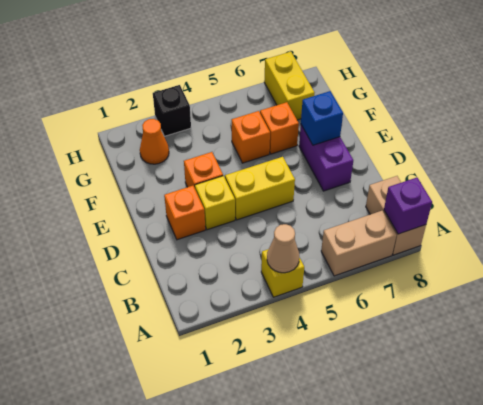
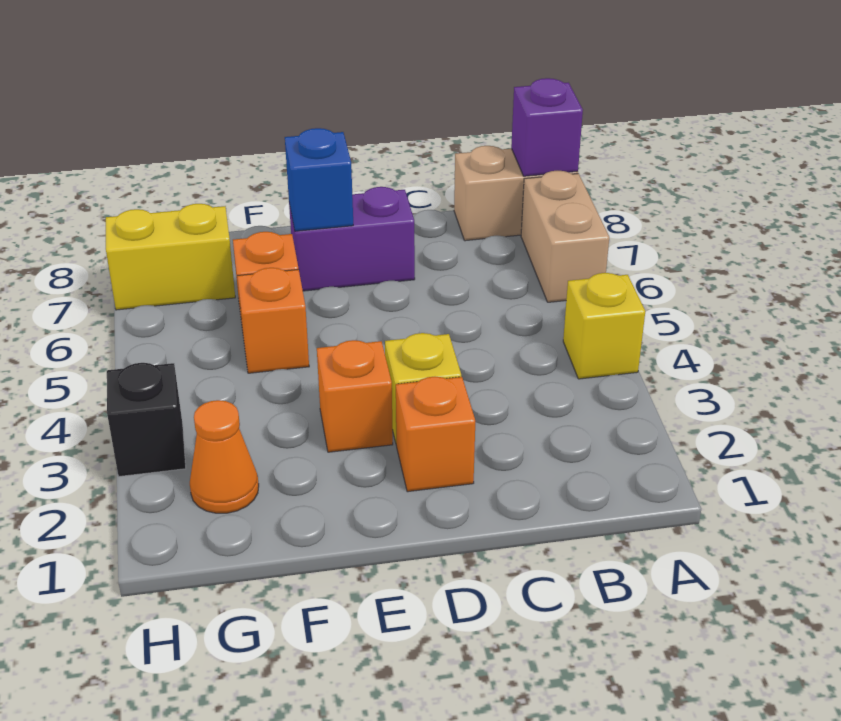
tan 1x1 cone [267,224,299,273] -> none
yellow 1x2 brick [225,157,295,220] -> none

